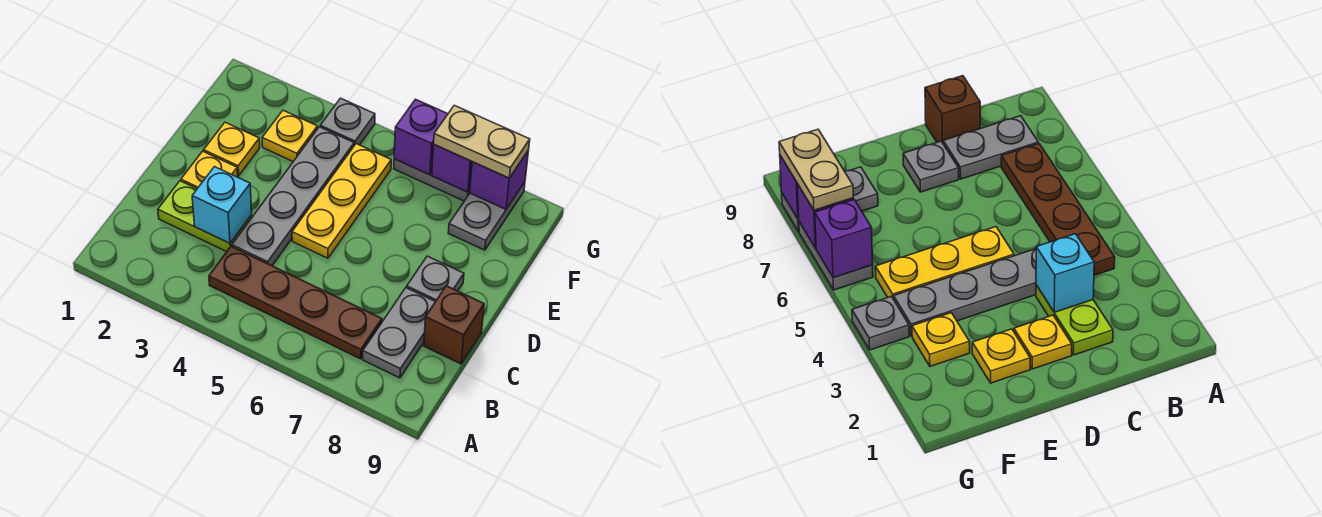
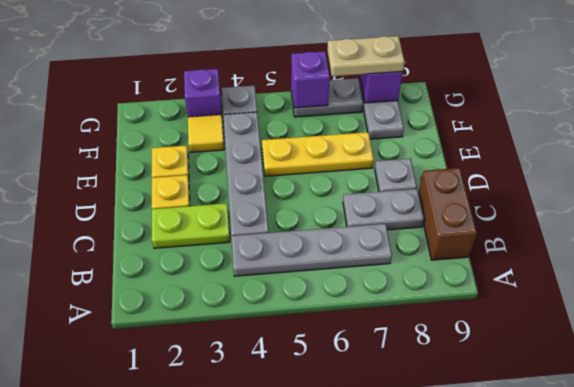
brown 1x4 plate [209,246,382,359] -> grey 1x4 plate [231,224,392,276]
grey 1x2 plate [363,288,435,378] -> grey 1x2 plate turned to [343,189,424,230]
cyan 1x1 brick [192,167,252,243] -> none
brown 1x1 brick [424,286,484,364] -> brown 1x2 brick [418,168,477,260]
yellow 1x3 plate [292,144,391,258] -> yellow 1x3 plate turned to [262,132,374,176]
yellow 1x1 plate [262,110,317,161] -> yellow 1x1 tile [188,115,224,153]
purple 1x1 brick [432,145,472,192] -> purple 1x1 brick moved to [184,69,222,117]

